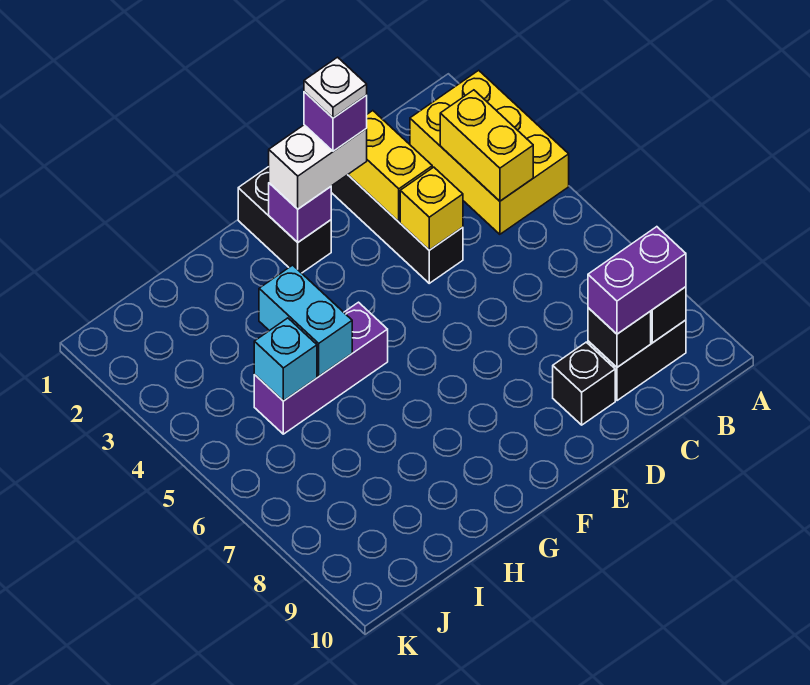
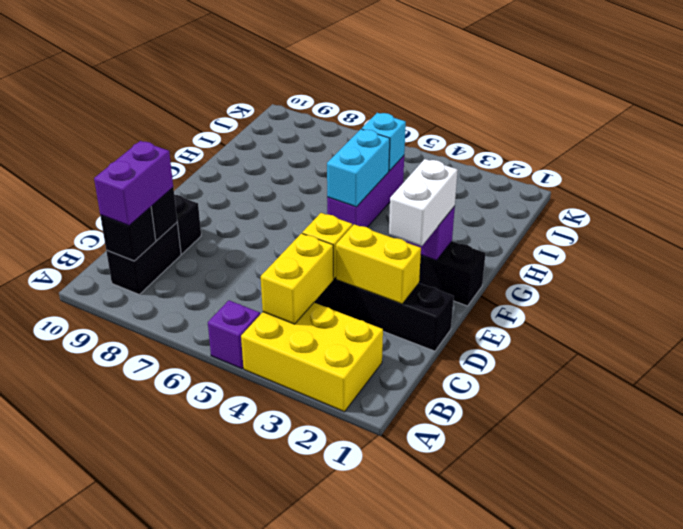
yellow 1x2 brick [440,90,533,201] -> yellow 1x2 brick turned to [261,233,333,324]
purple 1x1 brick [304,92,367,151] -> purple 1x1 brick moved to [208,300,260,369]
white 1x1 plate [304,57,367,118] -> none
cyan 1x2 brick [259,265,352,376] -> cyan 1x2 brick turned to [327,129,390,207]

